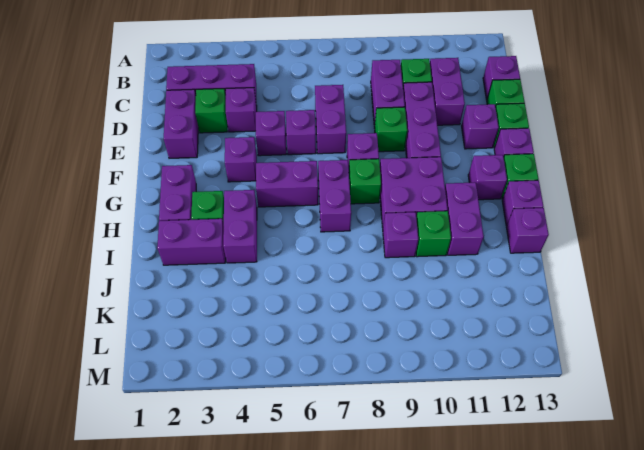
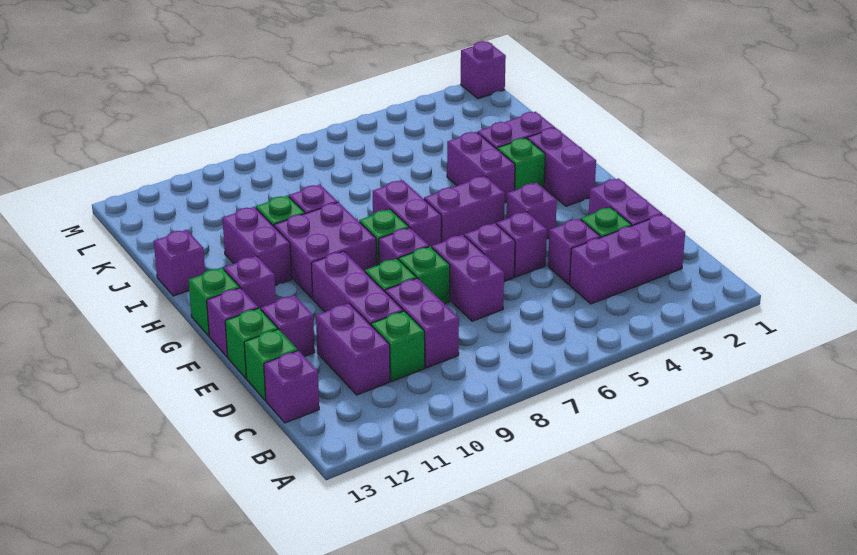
none -> green 1x1 brick [399,247,450,304]
purple 1x1 brick [502,180,543,226] -> purple 1x1 brick moved to [461,41,506,99]

